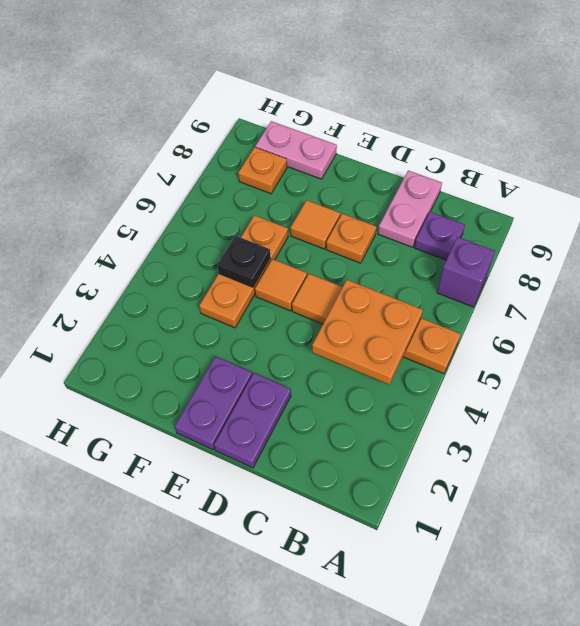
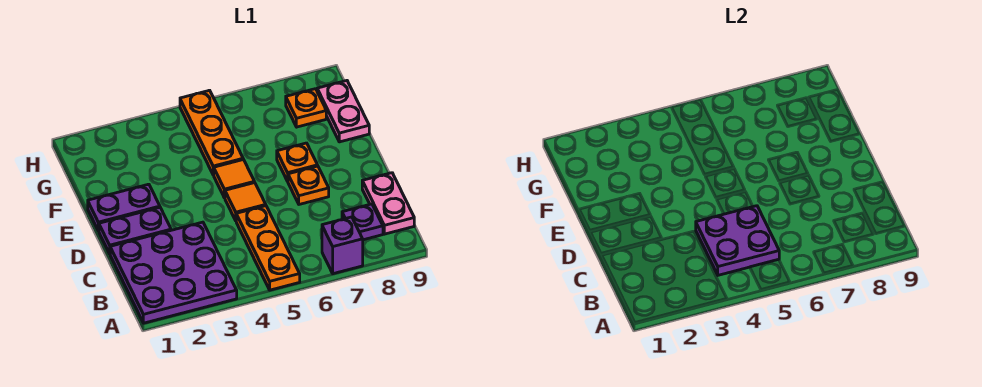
none -> purple 3x3 plate [110,222,237,323]
orange 2x2 plate [312,280,423,385] -> purple 2x2 plate [696,206,779,275]
pink 1x2 plate [378,170,442,247] -> pink 1x2 plate turned to [362,173,414,234]
orange 1x1 tile [291,200,340,249] -> orange 1x1 plate [277,143,318,181]
orange 1x3 plate [199,215,288,328] -> orange 1x3 plate turned to [180,90,243,175]
black 1x1 plate [217,236,270,287] -> none

